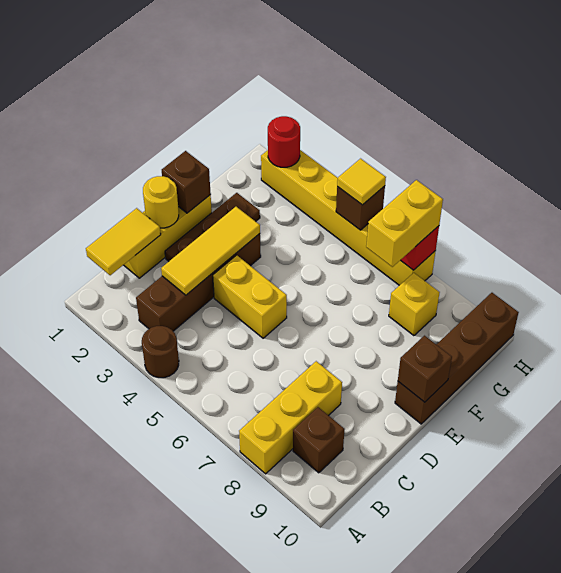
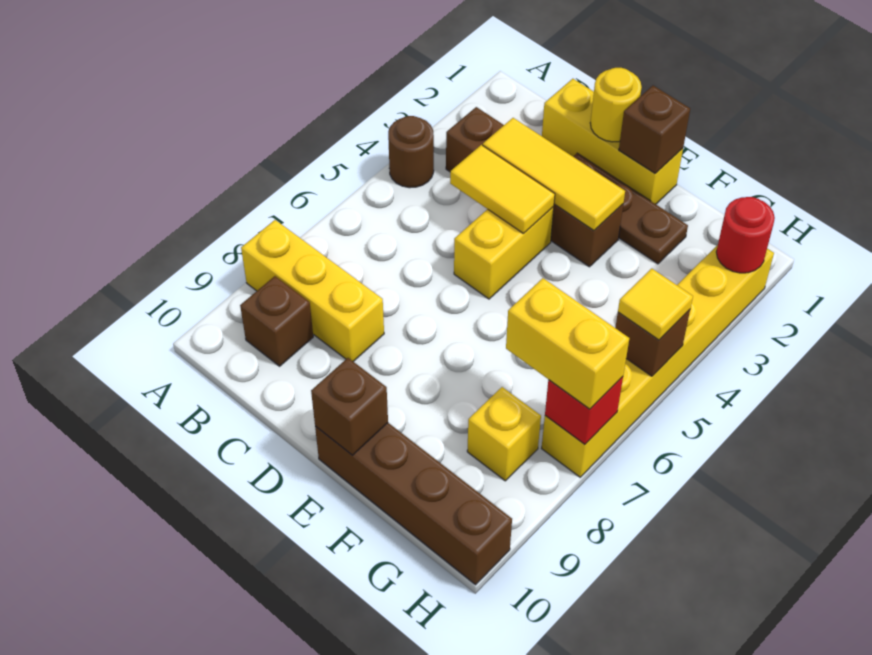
yellow 1x2 tile [86,208,161,275] -> yellow 1x2 tile moved to [450,145,555,234]

